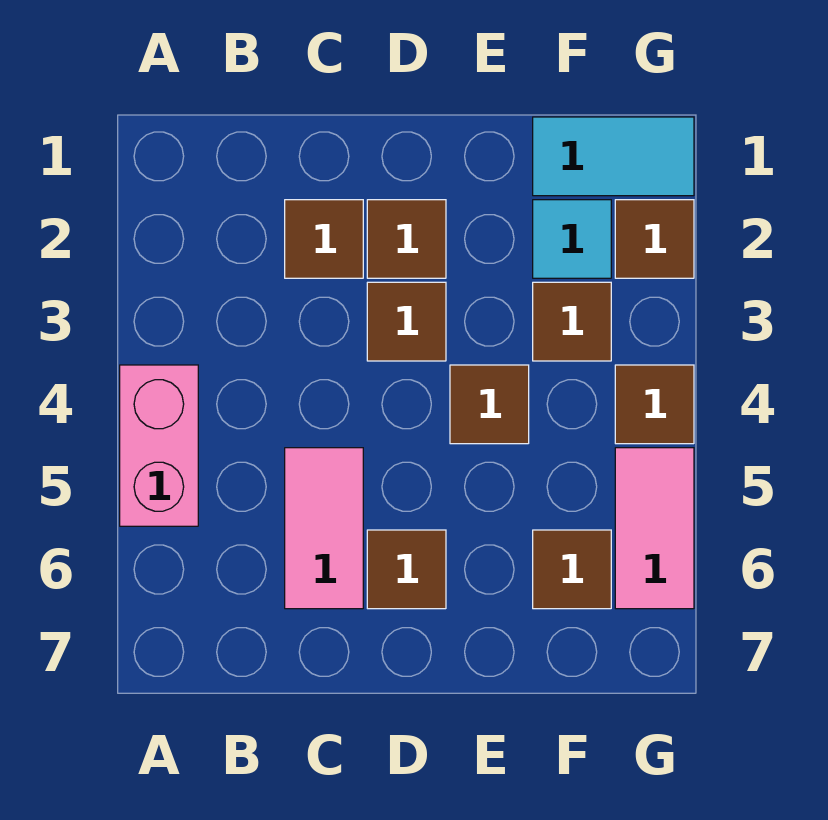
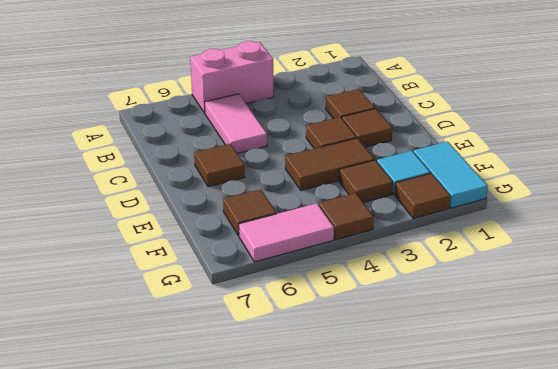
pink 1x2 tile [285,448,363,609] -> pink 1x2 tile turned to [204,94,267,153]
brown 1x1 tile [450,365,529,444] -> brown 1x2 tile [285,138,374,190]

